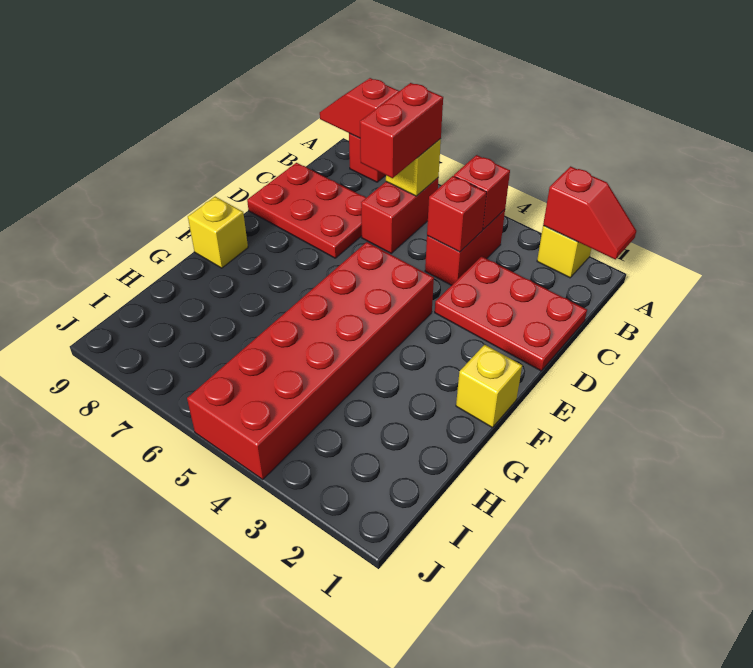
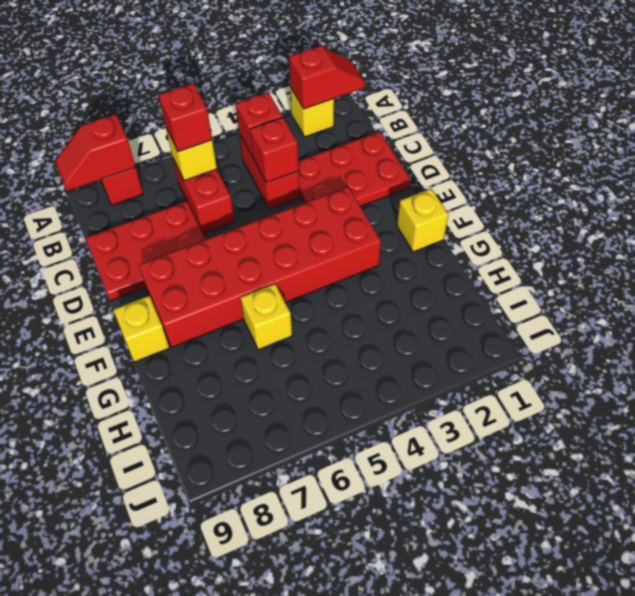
red 1x2 brick [360,83,443,178] -> red 1x1 brick [159,83,212,152]
red 2x6 brick [187,242,434,479] -> red 2x6 brick turned to [139,187,381,347]
none -> yellow 1x1 brick [240,284,292,350]

